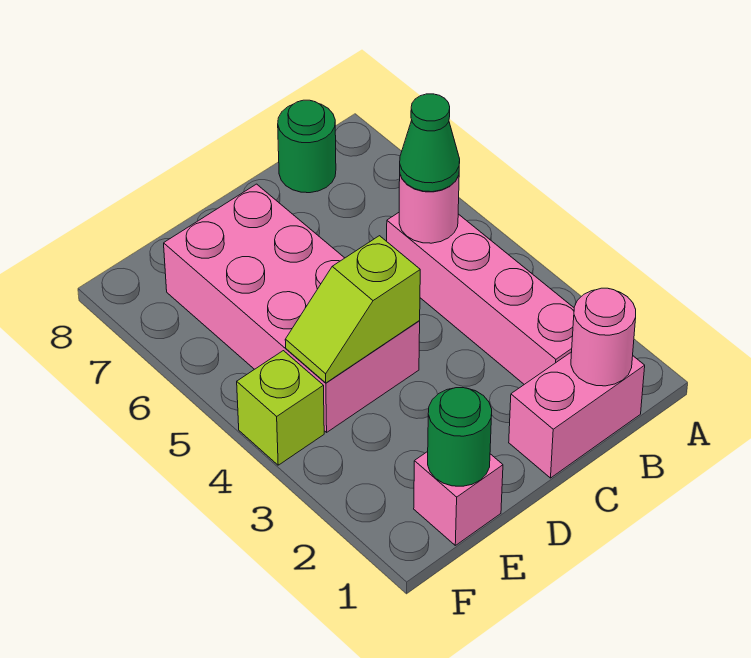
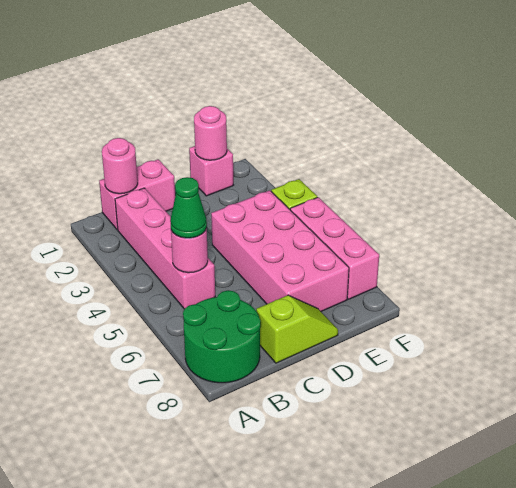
green 1x1 round brick [278,100,336,193] -> green 2x2 round brick [183,290,261,383]
lime 1x2 slope [285,236,420,383] -> lime 1x2 slope moved to [256,295,338,363]
green 1x1 round brick [428,388,492,486] -> pink 1x1 round brick [194,106,227,160]
none -> pink 1x3 brick [290,197,379,299]

